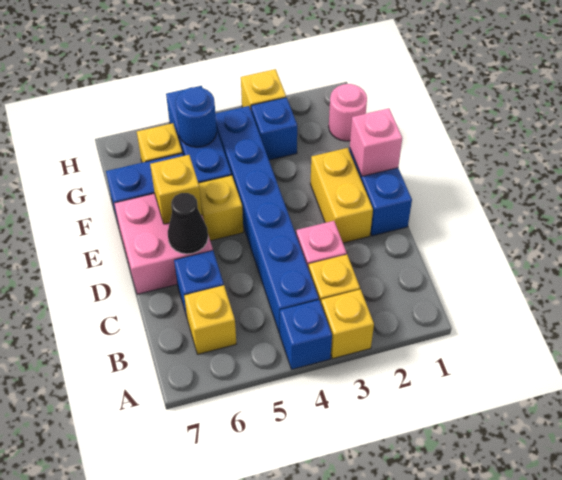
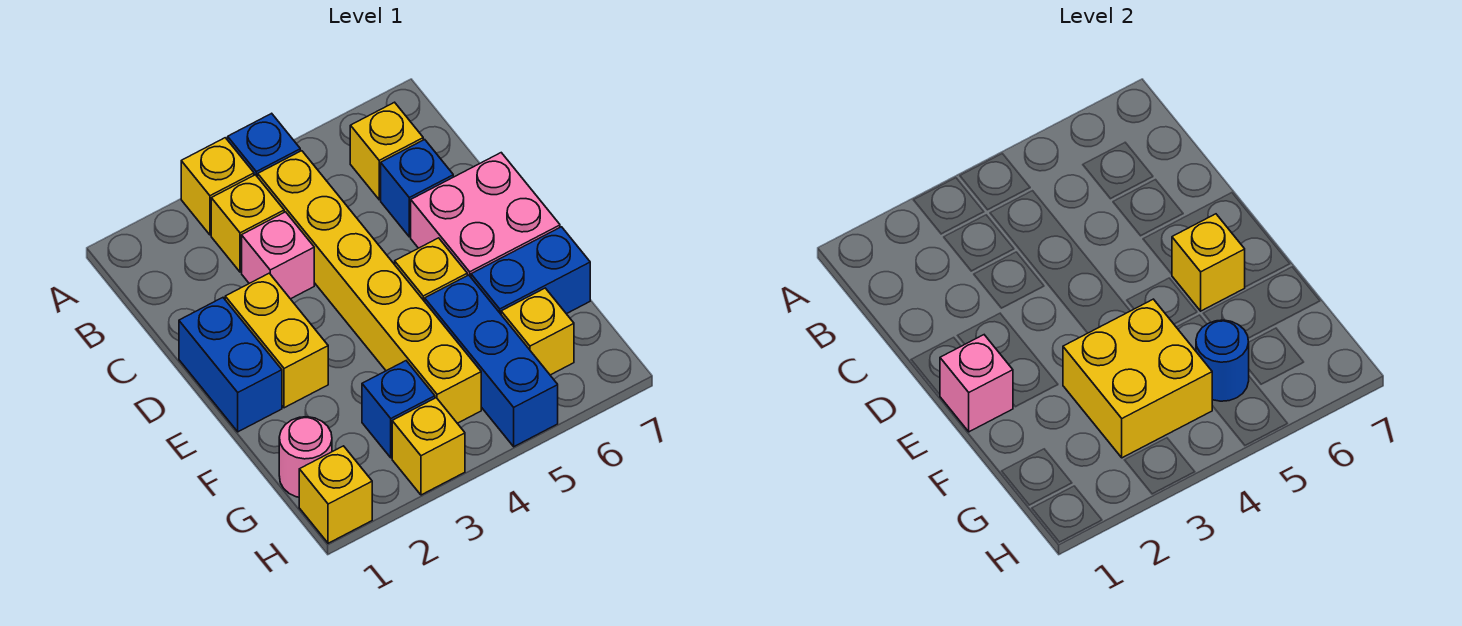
blue 1x6 brick [215,106,319,333] -> yellow 1x6 brick [258,151,481,423]
black 1x1 cone [168,193,208,254] -> none
none -> yellow 2x2 brick [1063,299,1212,458]
none -> yellow 1x1 brick [299,446,372,543]

